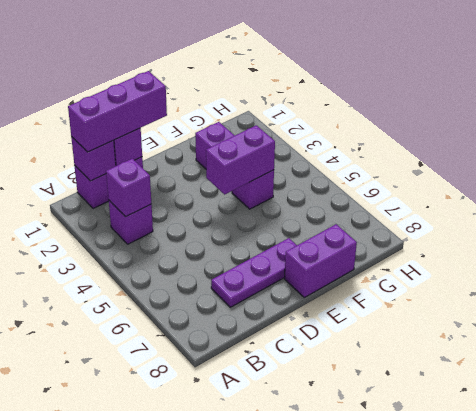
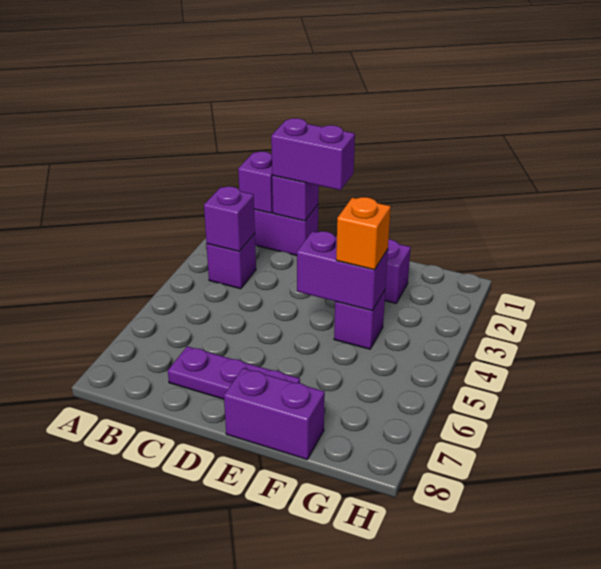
purple 1x3 brick [68,71,167,152] -> purple 1x2 brick [271,118,355,190]
none -> orange 1x1 brick [336,197,391,270]

